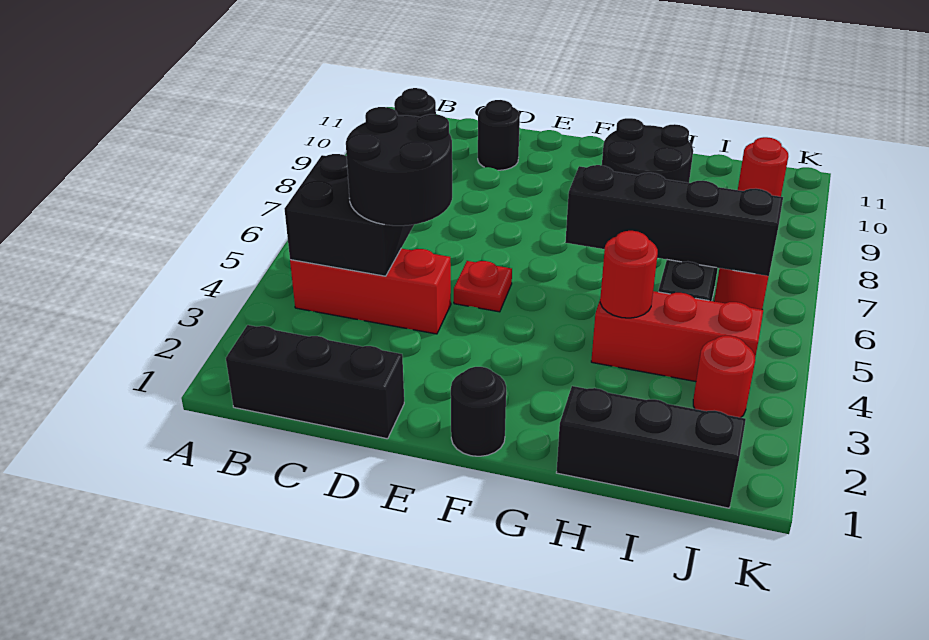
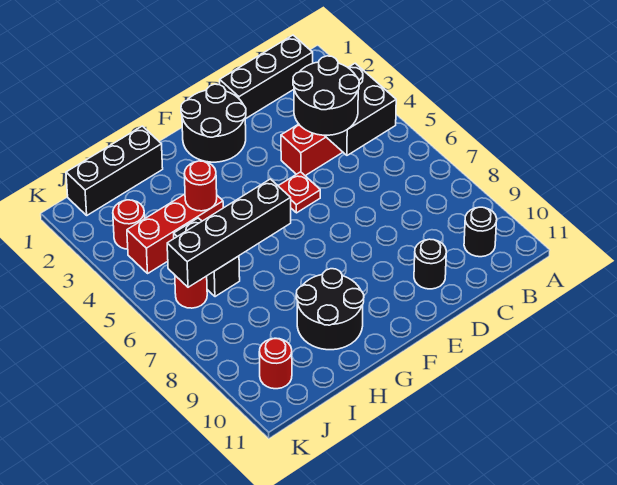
black 1x1 round brick [451,367,506,456] -> black 2x2 round brick [181,84,246,162]

